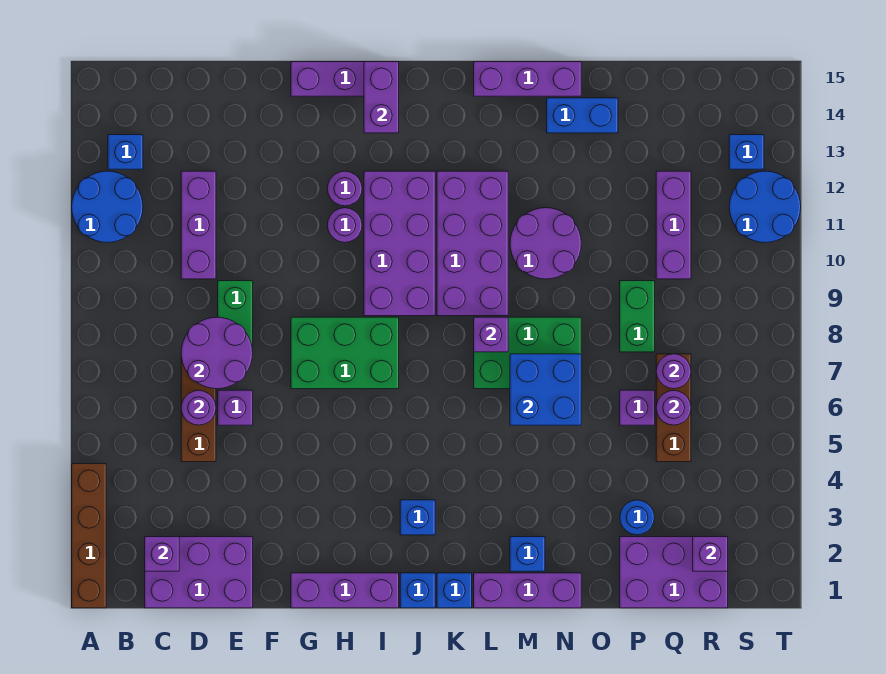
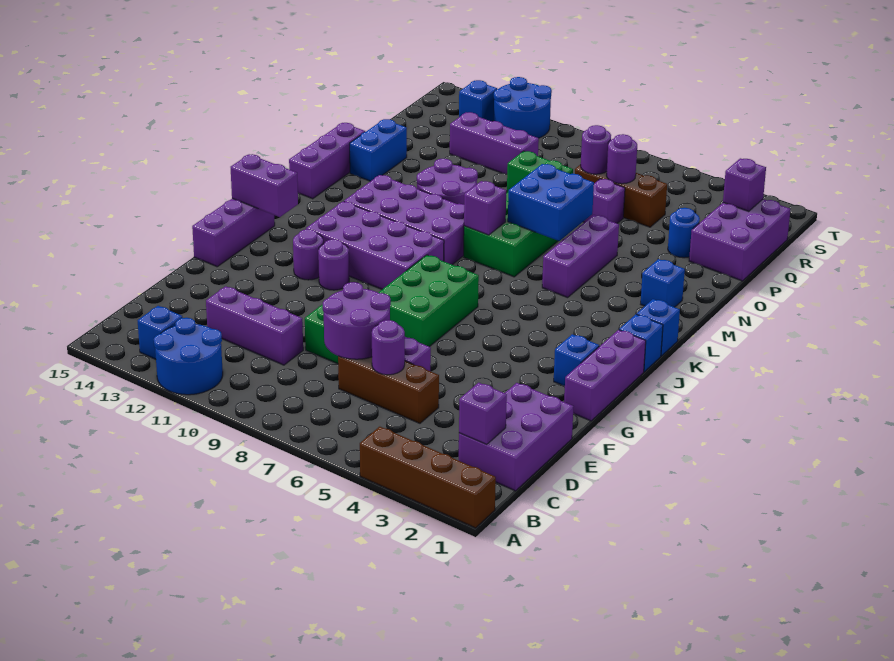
blue 1x1 brick [400,500,435,535] -> blue 1x1 brick moved to [554,334,599,386]
purple 1x3 brick [474,573,581,608] -> purple 1x3 brick moved to [542,215,619,298]

